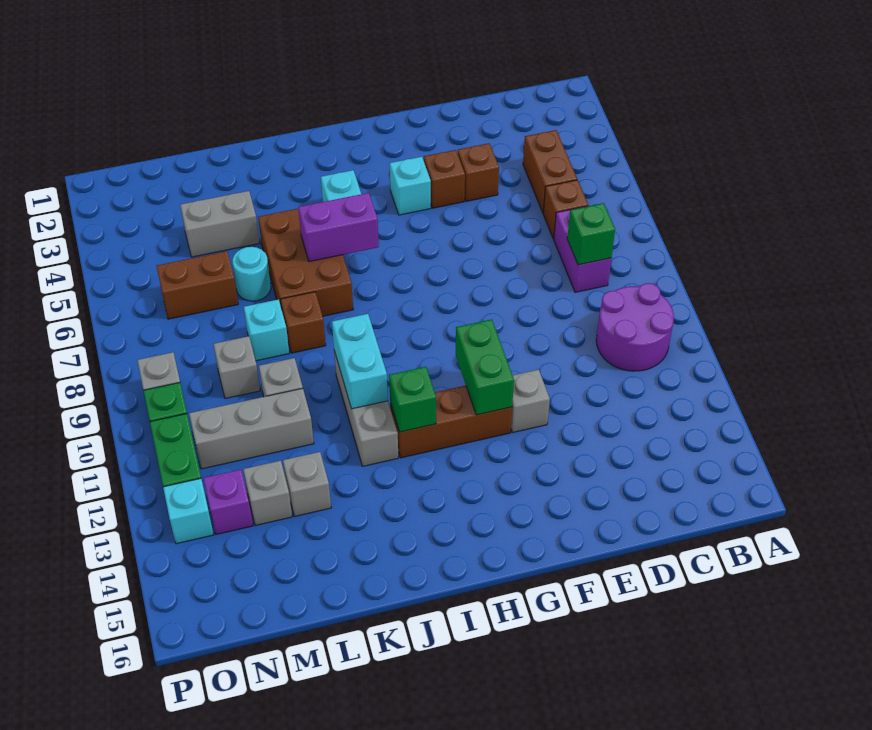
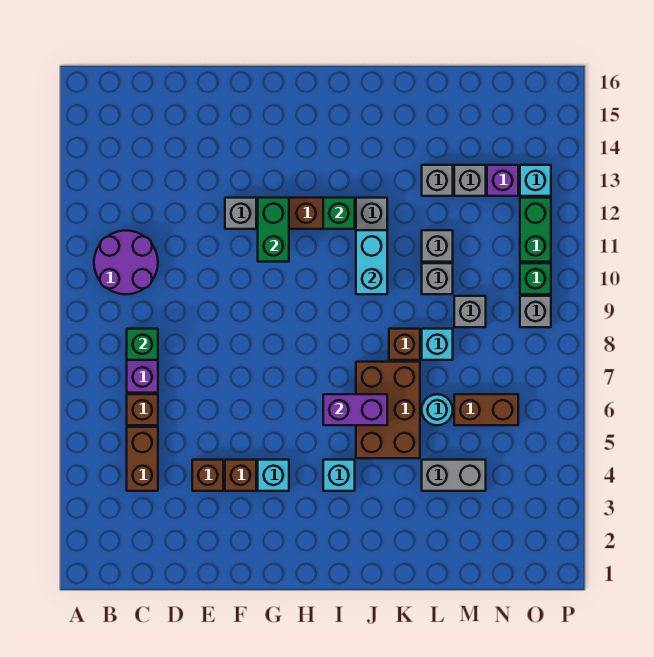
grey 1x3 brick [189,388,314,469] -> grey 1x1 brick [422,230,453,262]

